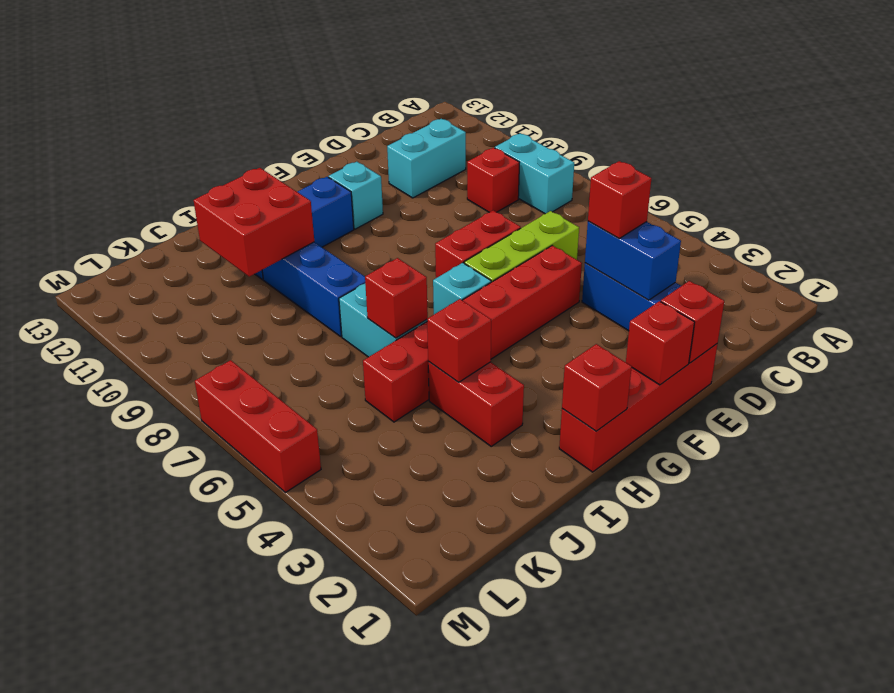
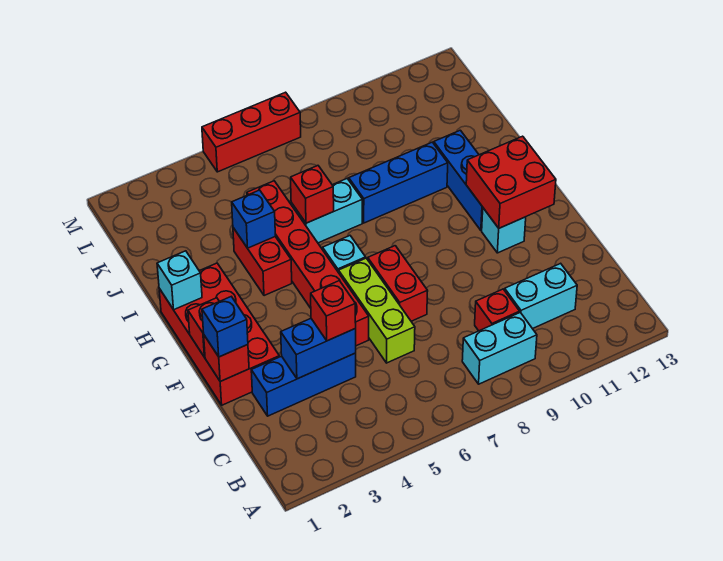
cyan 1x2 brick [387,119,466,198] -> cyan 1x2 brick turned to [505,263,577,329]
red 1x4 brick [559,344,717,472] -> red 2x4 brick [159,263,279,405]
none -> blue 1x1 brick [202,297,248,357]
red 1x1 brick [562,344,632,431] -> cyan 1x1 brick [157,251,202,310]
red 1x2 brick [428,361,524,446] -> red 1x2 brick turned to [233,228,292,296]
red 1x1 brick [427,299,491,382] -> blue 1x1 brick [232,190,275,248]
red 2x2 brick [194,168,314,277] -> red 2x2 brick moved to [466,136,556,228]

